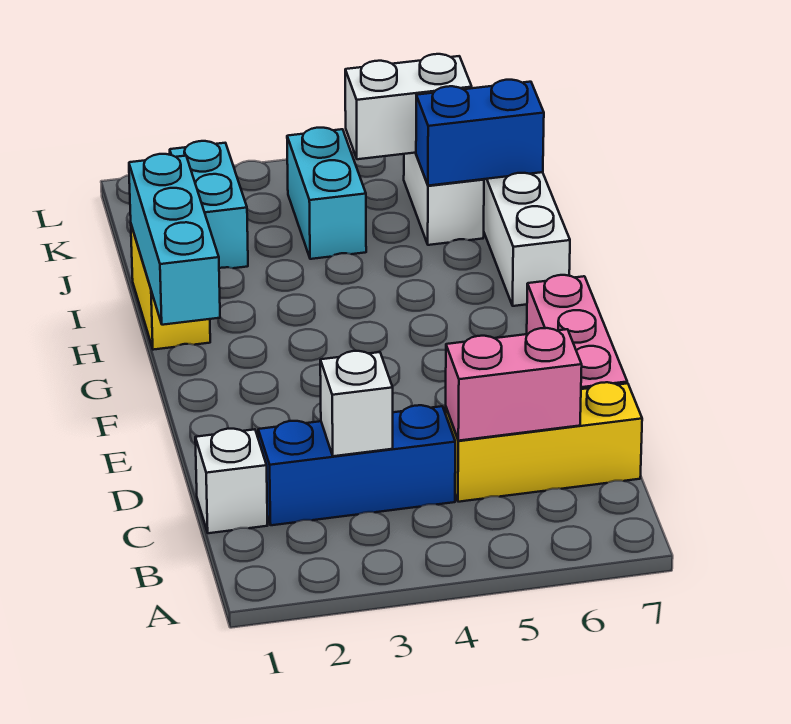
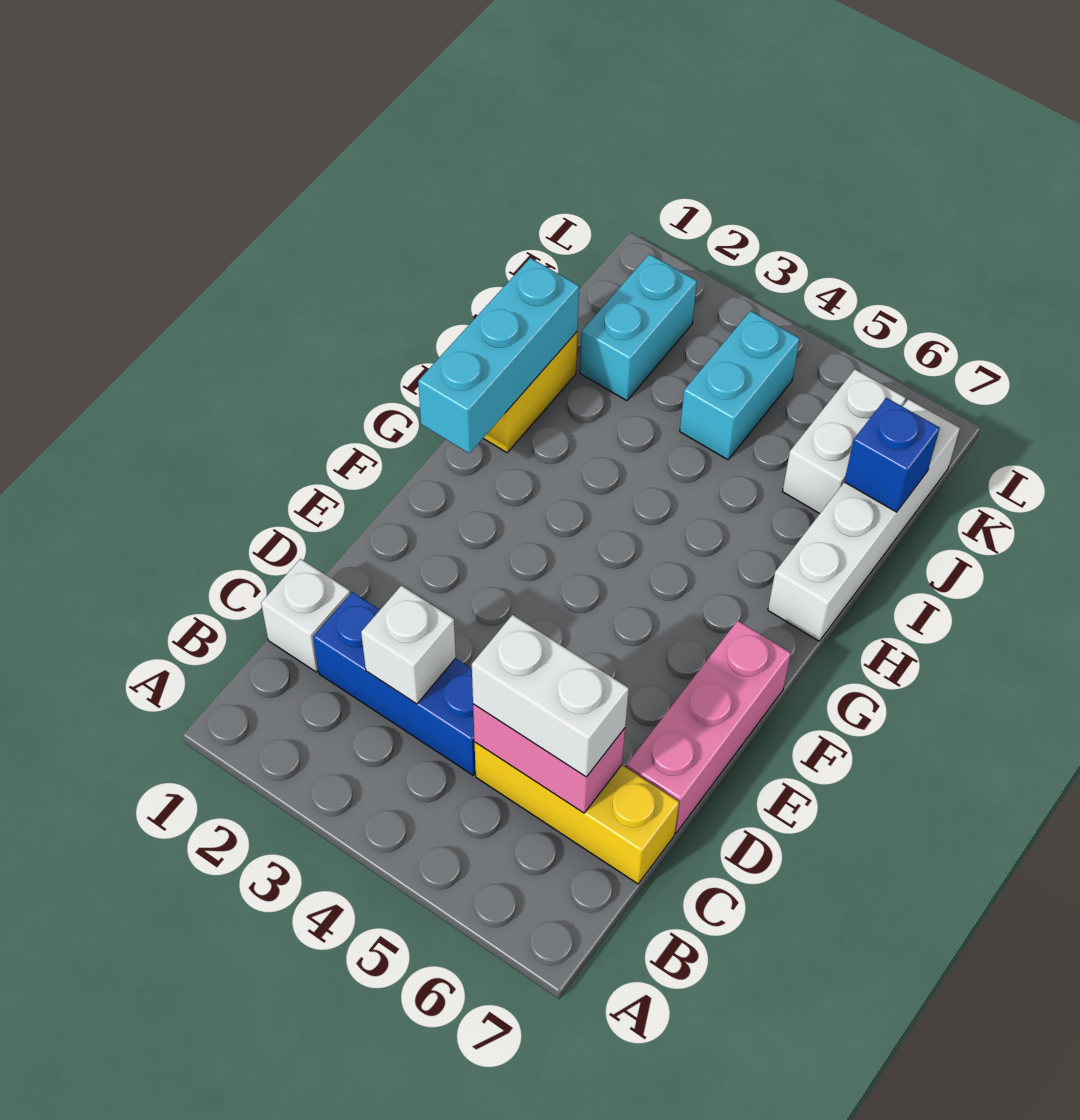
blue 1x2 brick [416,80,544,186] -> blue 1x1 brick [844,398,940,512]
white 1x2 brick [345,54,472,159] -> white 1x2 brick moved to [472,615,629,777]

